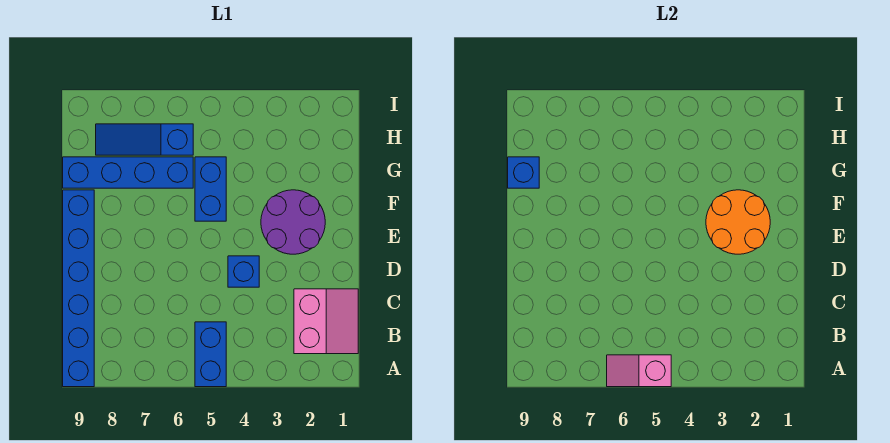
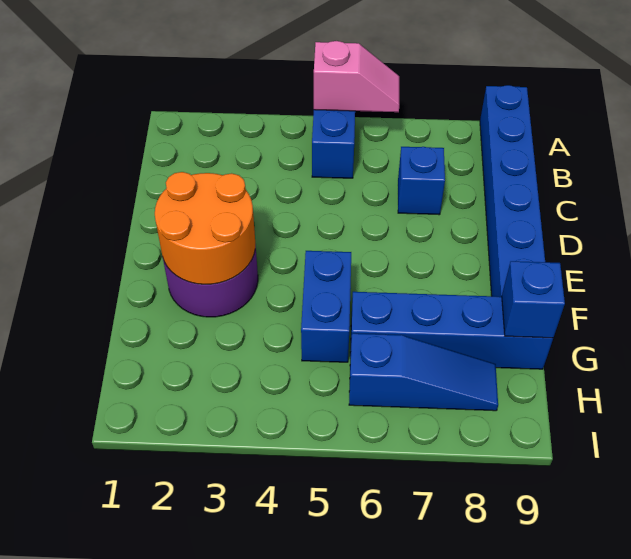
pink 2x2 slope [294,289,358,354] -> none
blue 1x1 brick [228,256,259,287] -> blue 1x1 brick moved to [398,147,445,215]

